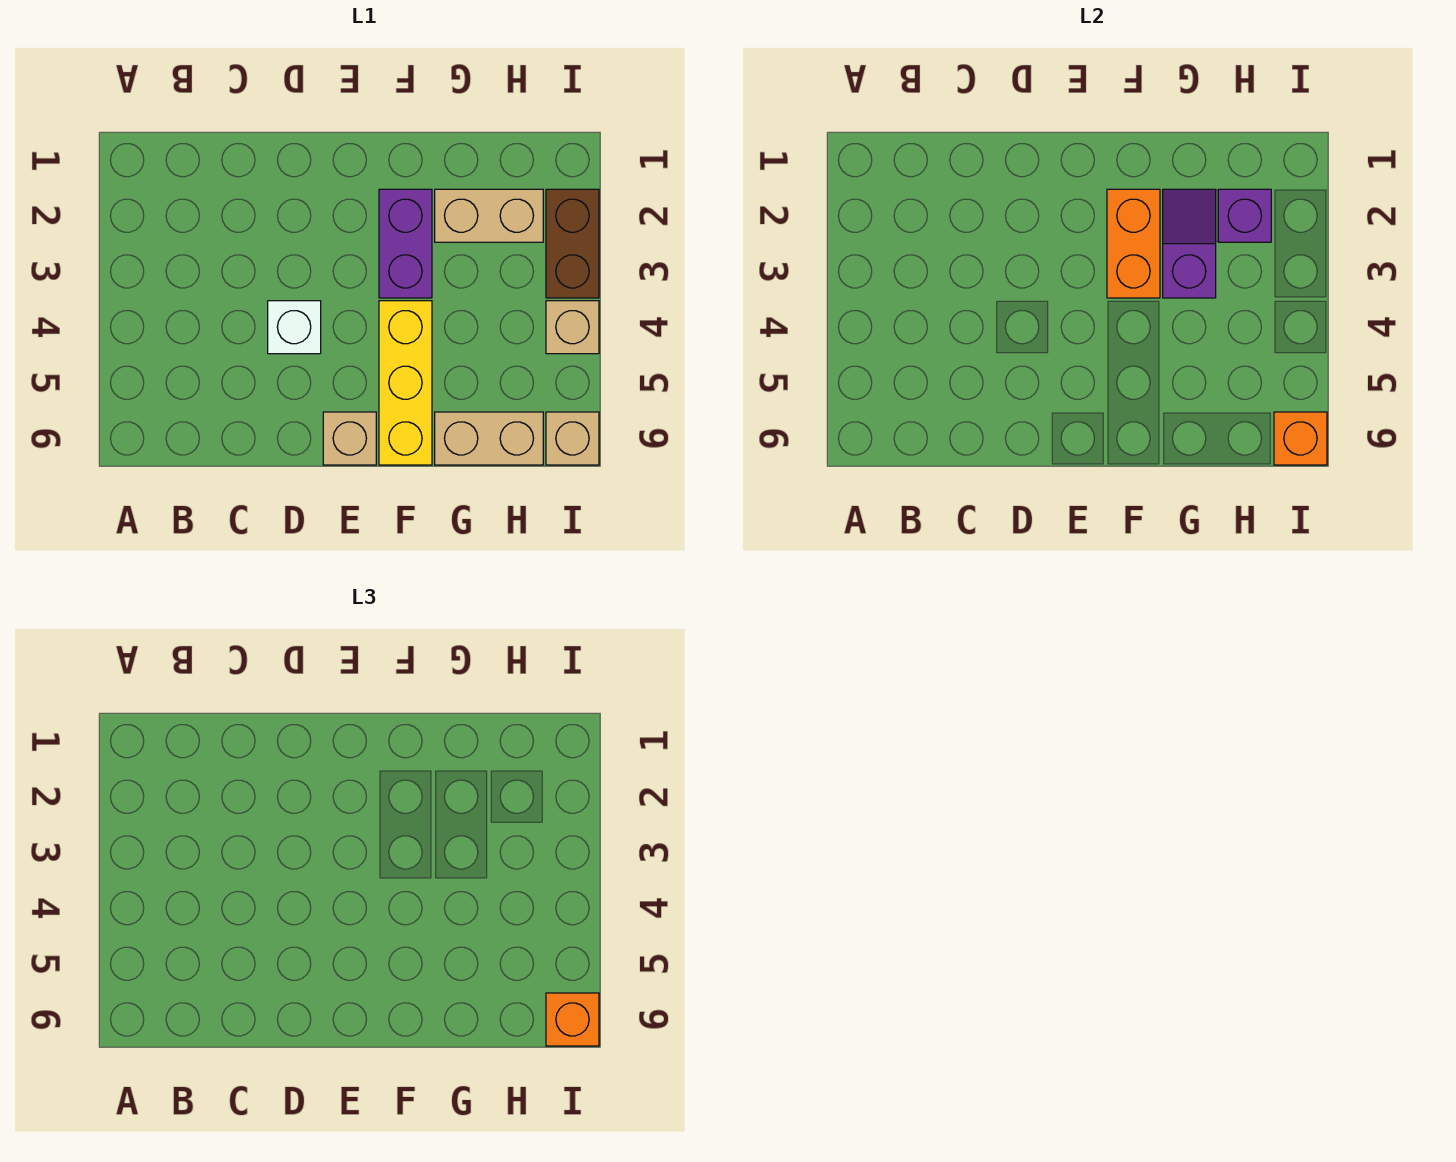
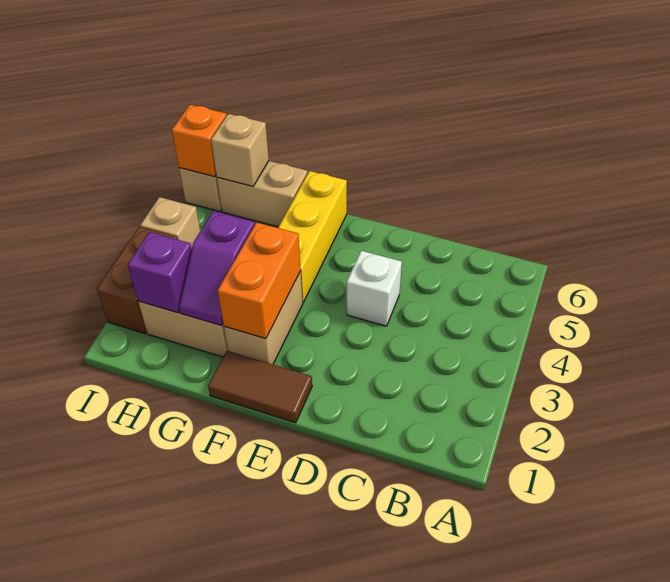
none -> brown 1x2 tile [208,351,312,423]
tan 1x1 brick [323,412,376,465] -> tan 1x1 brick moved to [211,114,269,186]
purple 1x2 brick [379,189,432,298] -> tan 1x2 brick [224,271,303,364]
orange 1x1 brick [546,993,599,1046] -> none

